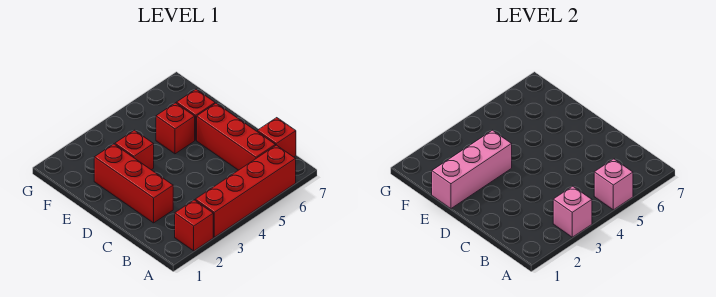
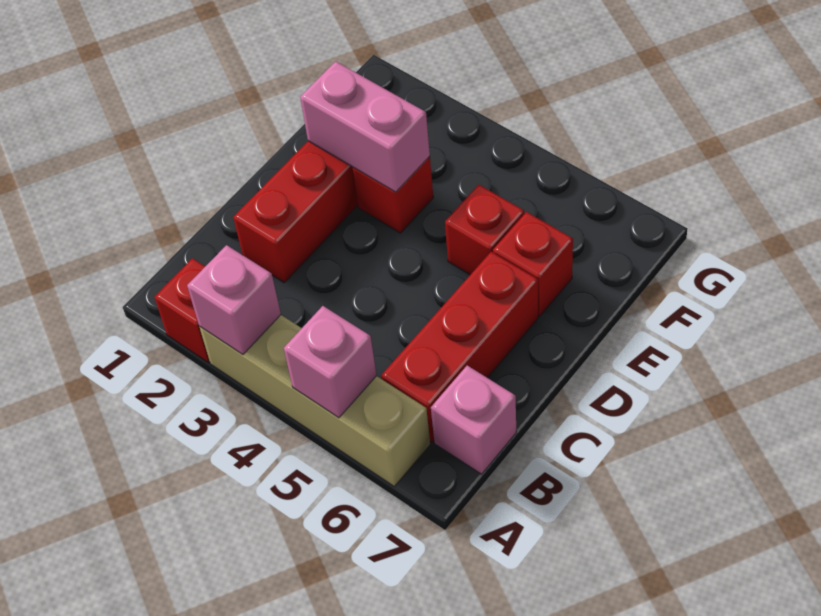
red 1x4 brick [195,145,296,237] -> tan 1x4 brick [199,315,430,486]
red 1x1 brick [257,118,296,157] -> pink 1x1 brick [431,366,516,474]
pink 1x3 brick [432,130,512,209] -> pink 1x2 brick [300,61,430,192]

